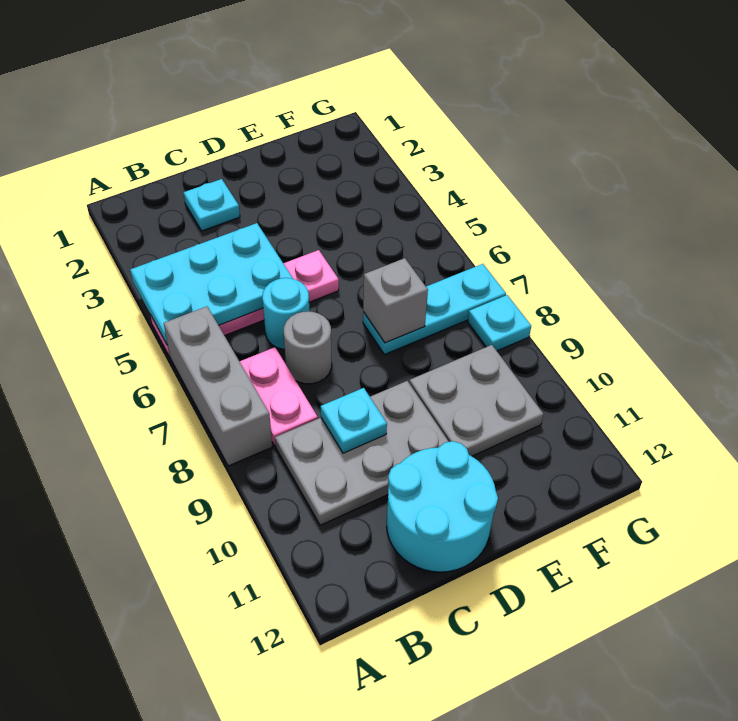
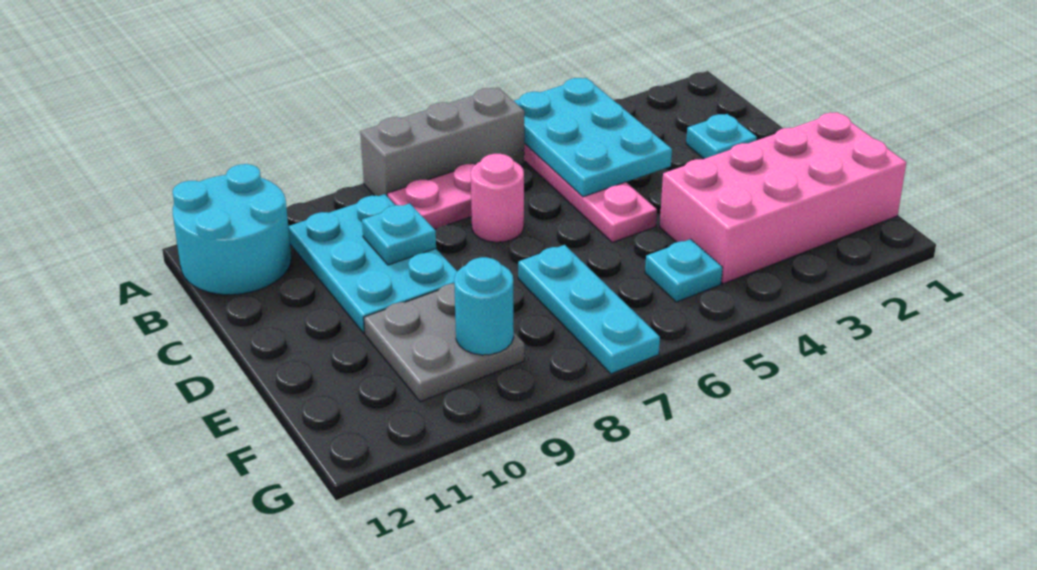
grey 2x3 plate [275,381,449,525] -> cyan 2x3 plate [288,194,457,333]
cyan 1x1 round brick [262,278,310,349] -> cyan 1x1 round brick moved to [454,257,514,355]
grey 1x1 round brick [284,311,332,384] -> pink 1x1 round brick [471,154,524,242]
cyan 2x2 round brick [387,441,498,572] -> cyan 2x2 round brick moved to [173,164,292,295]
none -> pink 2x4 brick [660,112,906,284]
grey 1x1 brick [363,258,428,343] -> none
cyan 1x1 plate [468,295,531,351] -> cyan 1x1 plate moved to [645,239,723,302]

